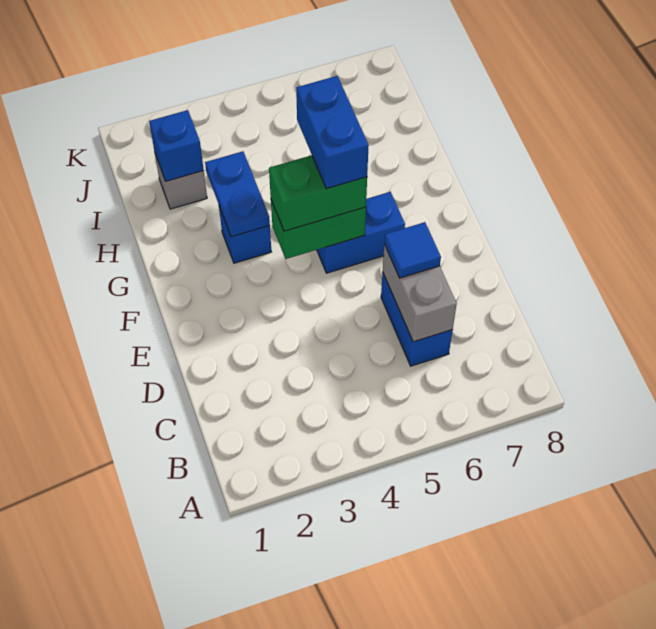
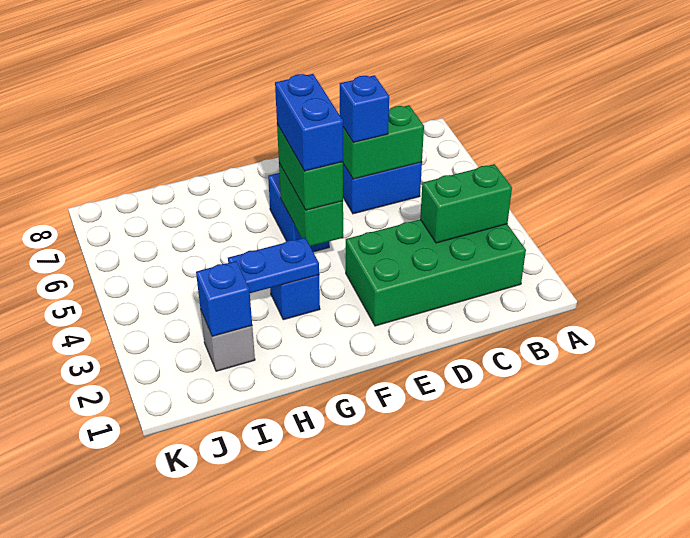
none -> green 2x4 brick [346,219,526,326]
none -> green 1x2 brick [420,164,512,243]
grey 1x2 brick [383,245,457,342] -> green 1x2 brick [343,105,424,179]
blue 1x1 tile [384,222,441,278] -> blue 1x1 brick [340,75,389,142]
blue 1x2 brick [296,76,369,189] -> blue 1x2 brick turned to [275,74,343,171]

